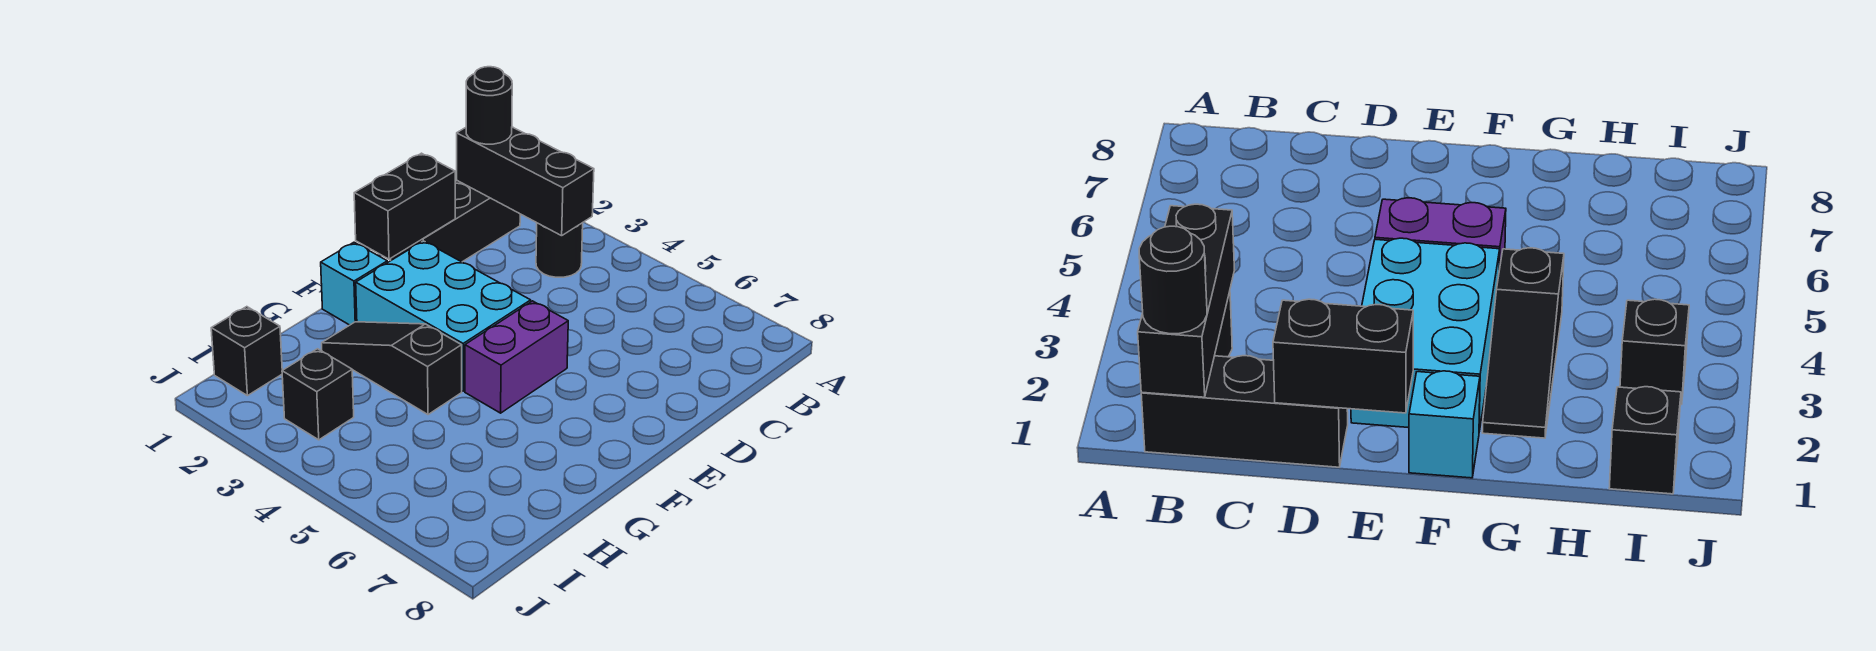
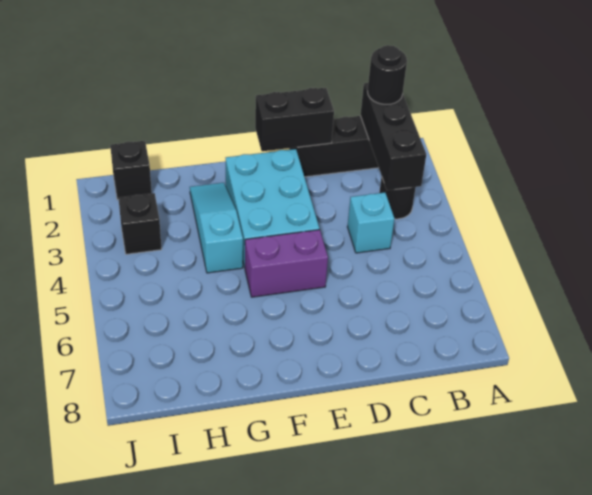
cyan 1x1 brick [321,242,387,325] -> cyan 1x1 brick moved to [347,192,394,253]
black 1x3 slope [322,322,462,415] -> cyan 1x3 slope [190,183,243,273]

